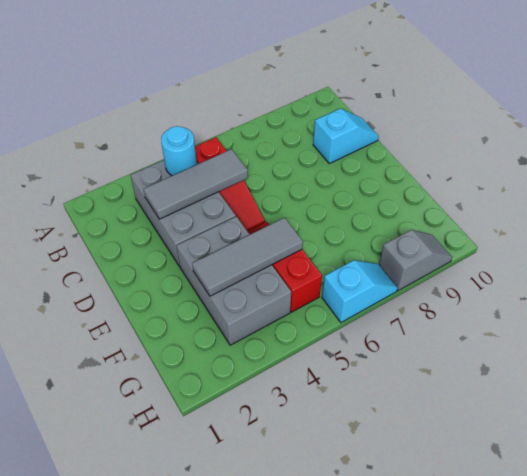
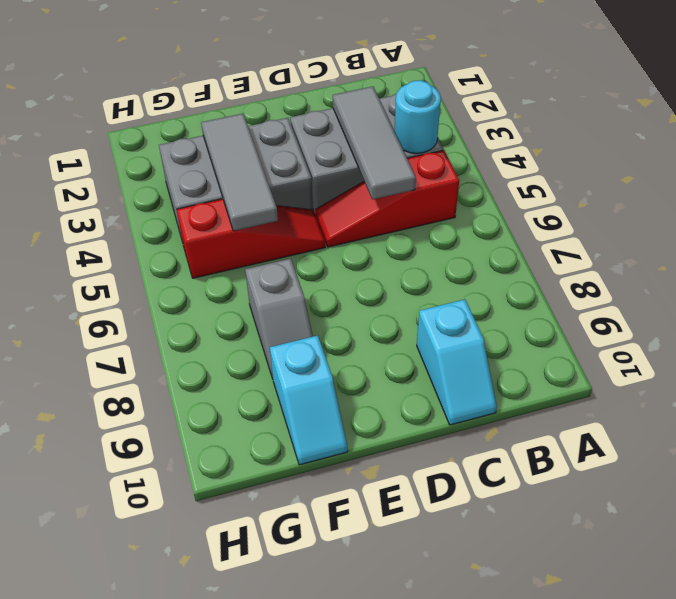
cyan 1x2 slope [322,260,398,322] -> cyan 1x2 slope moved to [270,335,348,465]
grey 1x2 slope [379,230,452,291] -> grey 1x2 slope moved to [245,259,313,379]

